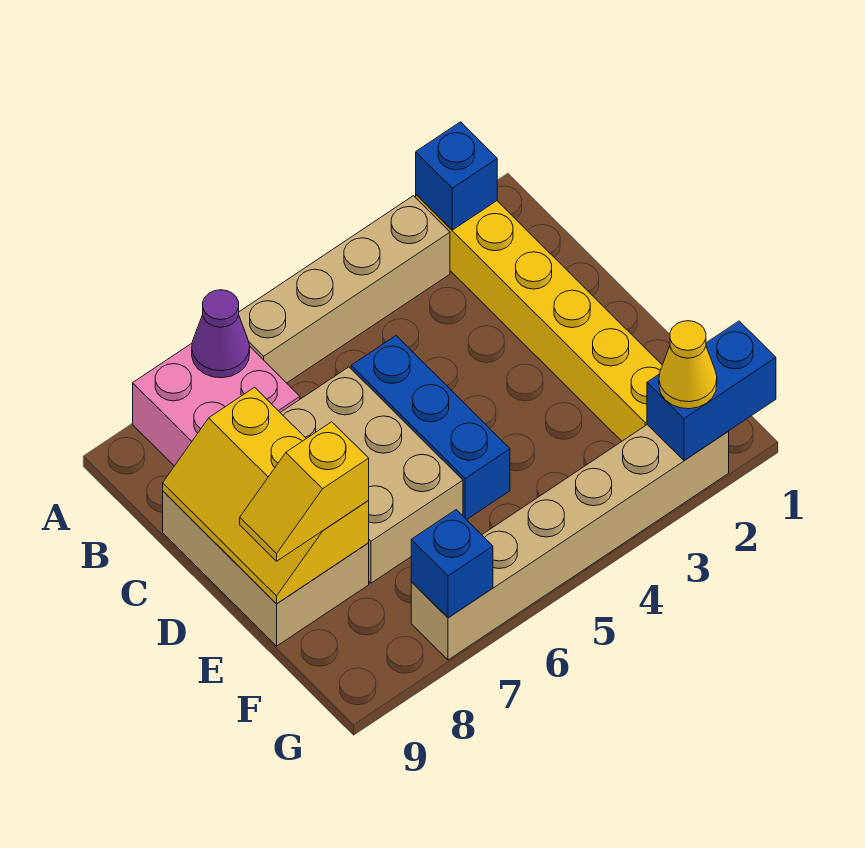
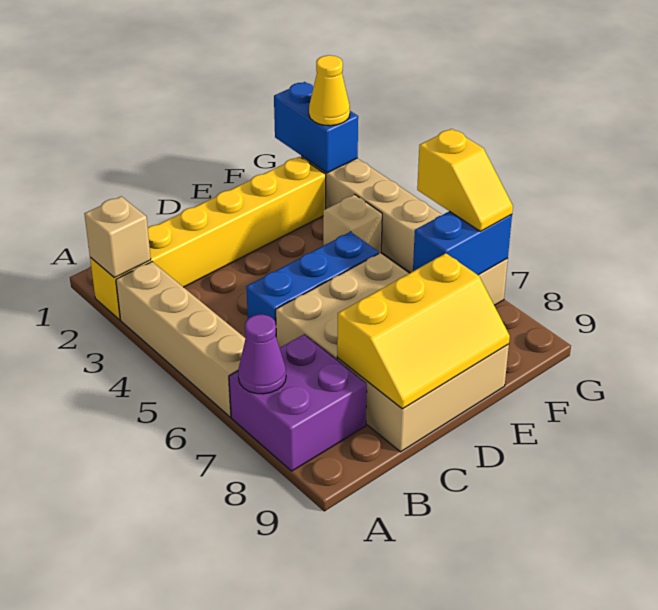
blue 1x1 brick [416,122,497,230] -> tan 1x1 brick [84,197,151,278]
pink 2x2 brick [133,343,300,466] -> purple 2x2 brick [229,335,367,471]
yellow 1x2 slope [240,422,369,561] -> yellow 1x2 slope moved to [417,129,513,231]
none -> tan 1x1 brick [323,195,382,253]
blue 1x1 brick [411,510,493,618] -> blue 1x2 brick [413,211,512,275]

